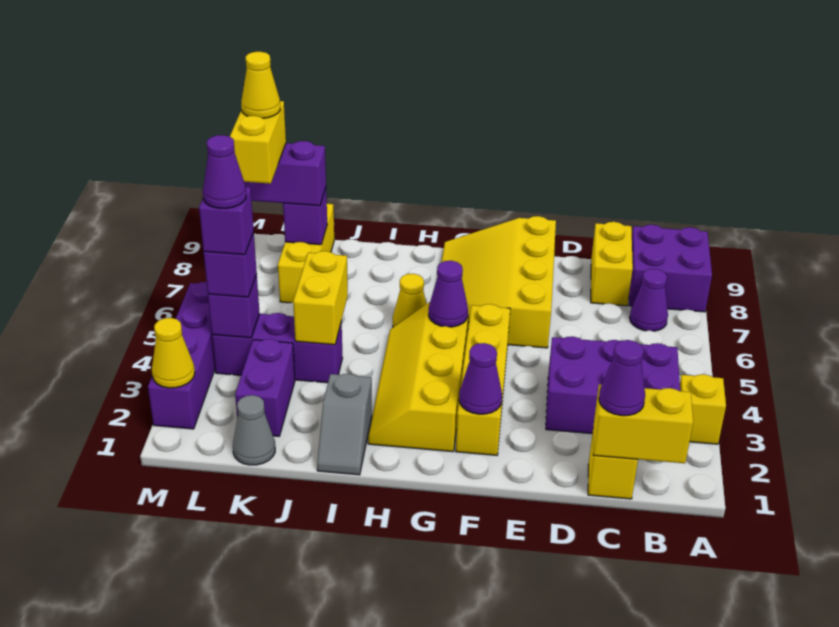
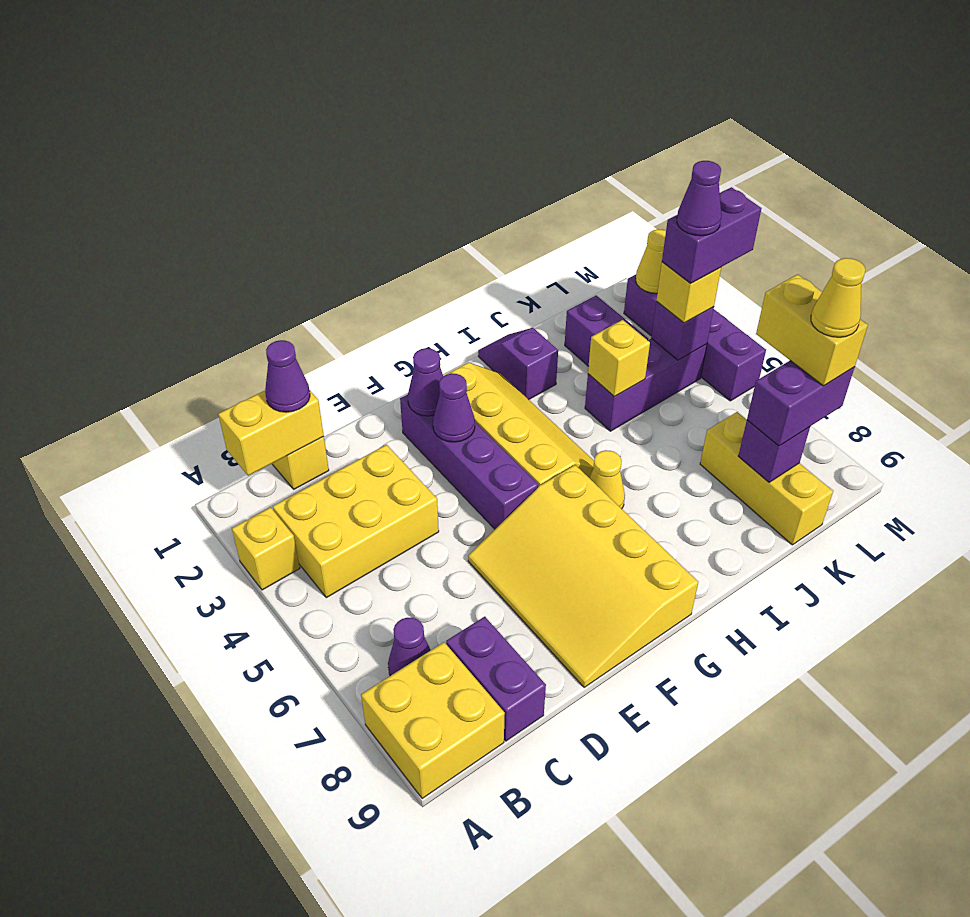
purple 2x2 brick [629,225,712,312] -> yellow 2x2 brick [361,642,505,799]
purple 2x3 brick [546,336,680,434] -> yellow 2x3 brick [273,445,439,598]
yellow 1x2 brick [591,222,633,306] -> purple 1x2 brick [446,617,546,741]
yellow 3x4 slope [442,216,556,348] -> yellow 3x4 slope turned to [468,465,698,687]
yellow 1x4 brick [456,304,510,455] -> purple 1x4 brick [400,394,538,529]
purple 1x1 cone [429,261,468,327] -> purple 1x1 cone moved to [433,374,475,442]
grey 1x2 slope [317,374,372,475] -> purple 1x2 slope [478,328,558,400]
yellow 1x2 brick [293,251,348,345] -> yellow 1x1 brick [588,320,650,397]
grey 1x1 cone [233,395,275,465] -> none
purple 1x1 brick [204,232,257,297] -> yellow 1x1 brick [656,262,721,323]
purple 1x1 brick [199,187,254,255] -> purple 1x2 brick [662,187,762,283]

